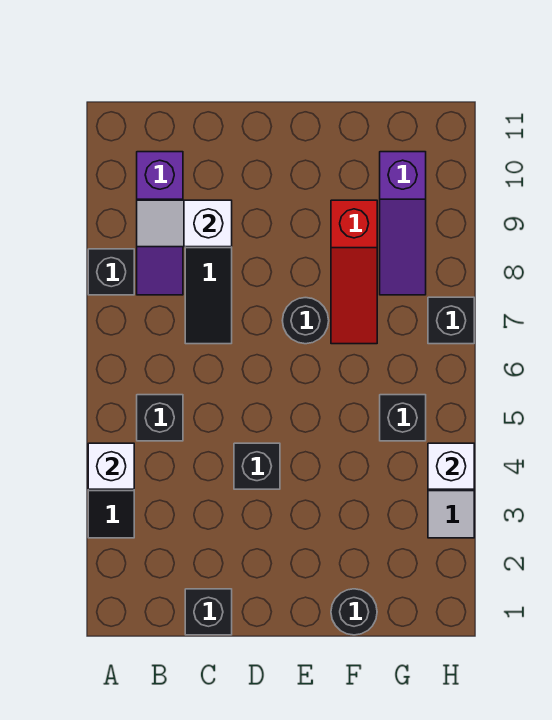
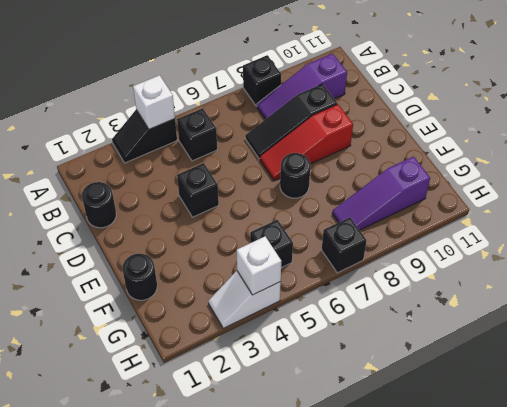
white 1x2 slope [137,200,232,247] -> none
black 1x1 brick [185,589,232,635] -> black 1x1 round brick [82,182,116,228]
red 1x3 slope [331,200,377,344] -> red 1x3 slope moved to [260,104,353,180]

